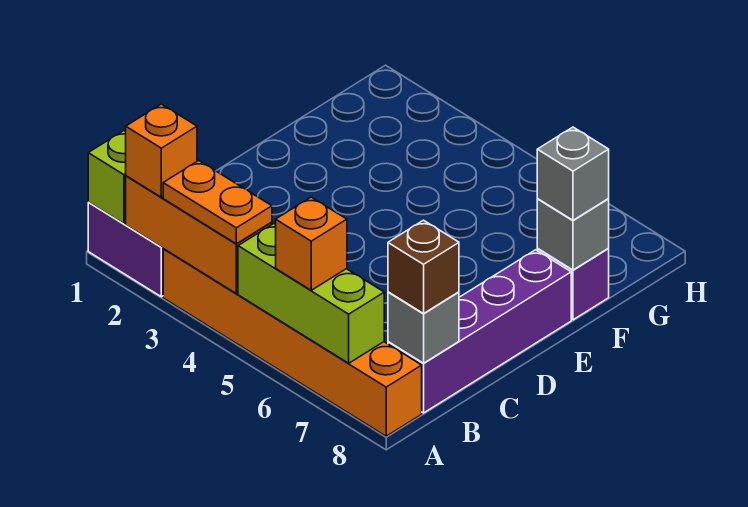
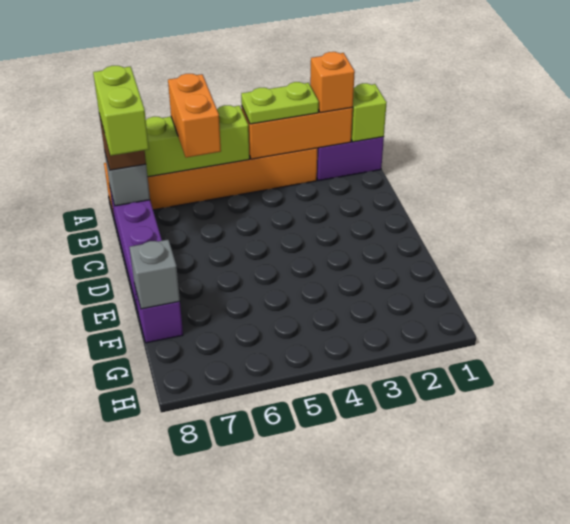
orange 1x2 plate [163,161,272,244] -> lime 1x2 plate [241,82,319,124]
orange 1x1 brick [276,197,347,290] -> orange 1x2 brick [168,74,221,157]
none -> lime 1x2 brick [93,66,149,156]
grey 1x1 brick [537,127,609,220] -> none

